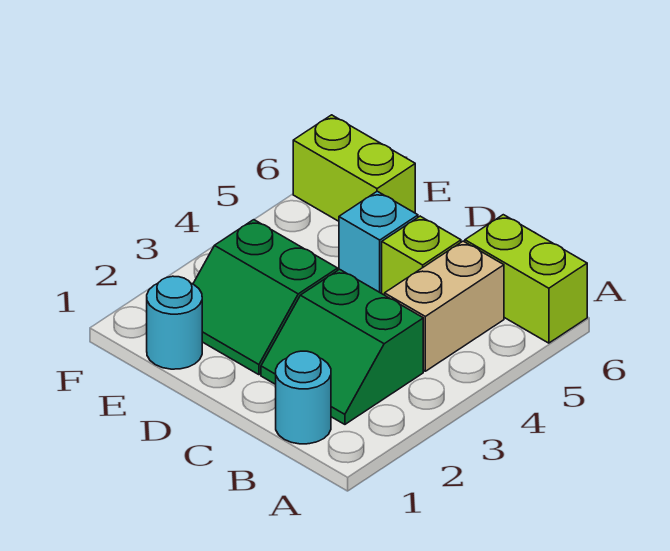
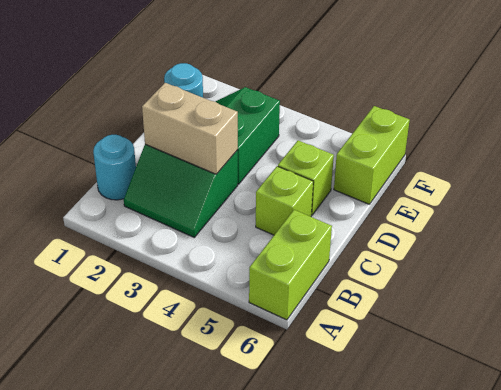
green 2x2 slope [261,269,423,424] -> green 2x2 slope turned to [124,144,238,237]
tan 1x2 brick [385,241,504,371] -> tan 1x2 brick moved to [142,83,238,174]
cyan 1x1 brick [339,191,418,293] -> lime 1x1 brick [278,140,334,215]

